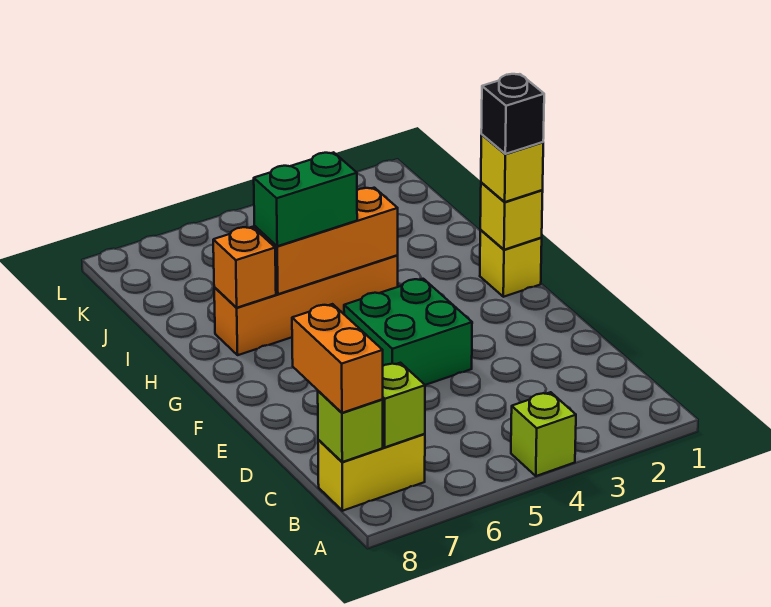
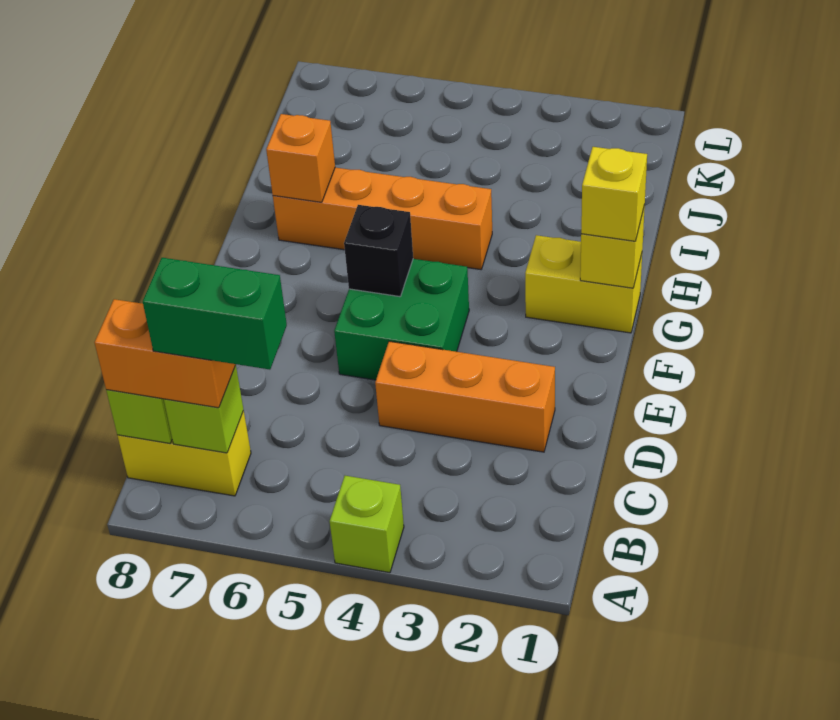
orange 1x2 brick [292,304,383,413] -> orange 1x2 brick turned to [94,299,236,408]
yellow 1x1 brick [480,230,542,297] -> yellow 1x2 brick [525,235,642,333]
black 1x1 brick [481,74,544,154] -> black 1x1 brick moved to [344,205,413,297]
orange 1x3 brick [254,188,398,294] -> orange 1x3 brick moved to [375,341,555,452]
green 1x2 brick [254,152,357,246] -> green 1x2 brick moved to [143,258,287,370]

